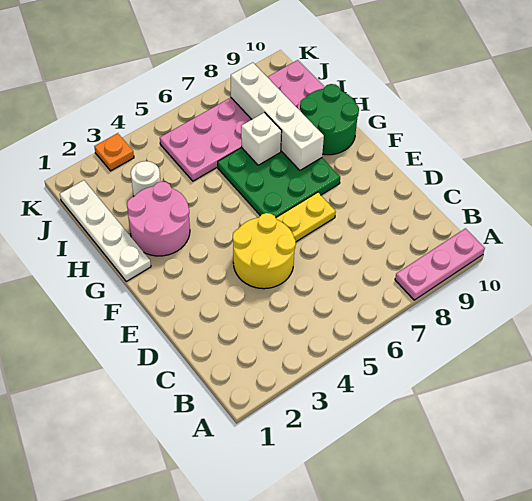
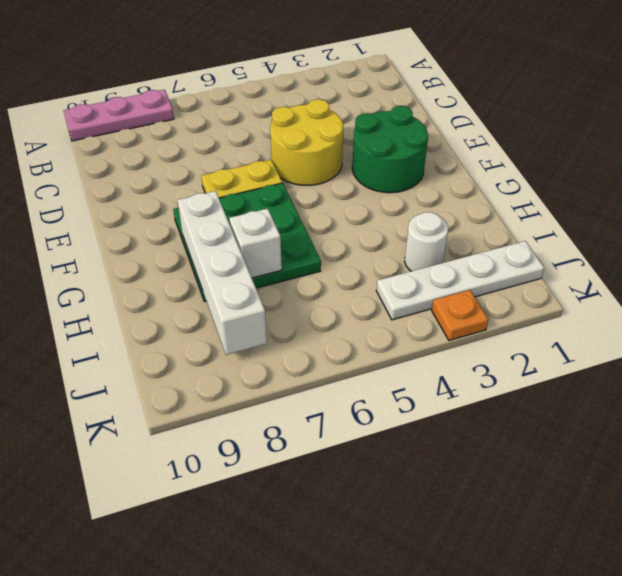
white 1x4 plate [60,180,151,281] -> white 1x4 plate turned to [376,241,544,320]
pink 2x2 round brick [127,182,190,256] -> none
green 2x2 round brick [300,84,359,155] -> green 2x2 round brick moved to [352,106,428,193]
pink 2x6 plate [160,60,324,181] -> none

